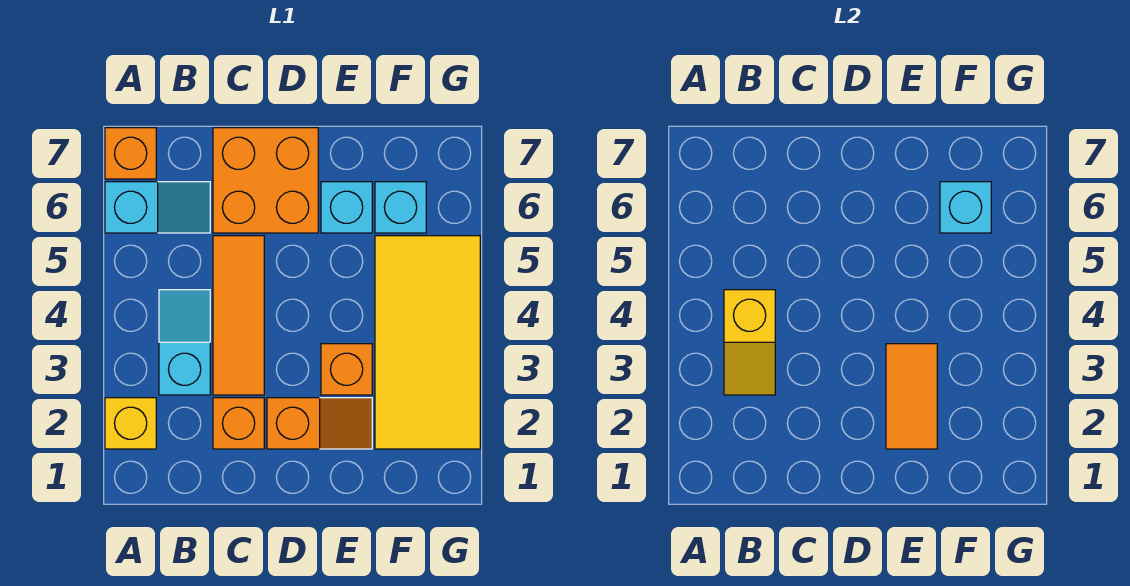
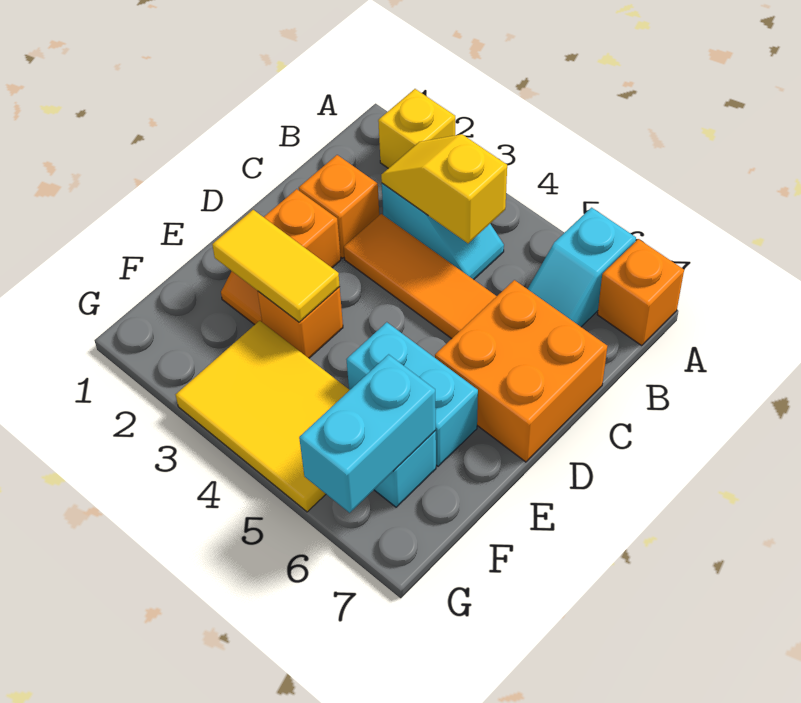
orange 1x2 tile [886,344,937,449] -> yellow 1x2 tile [212,210,340,322]
cyan 1x1 brick [321,182,372,233] -> cyan 1x2 brick [346,322,478,466]
yellow 2x4 tile [375,236,480,449] -> yellow 2x3 tile [175,321,349,512]
cyan 1x1 brick [940,182,991,233] -> cyan 1x2 brick [299,354,436,513]

